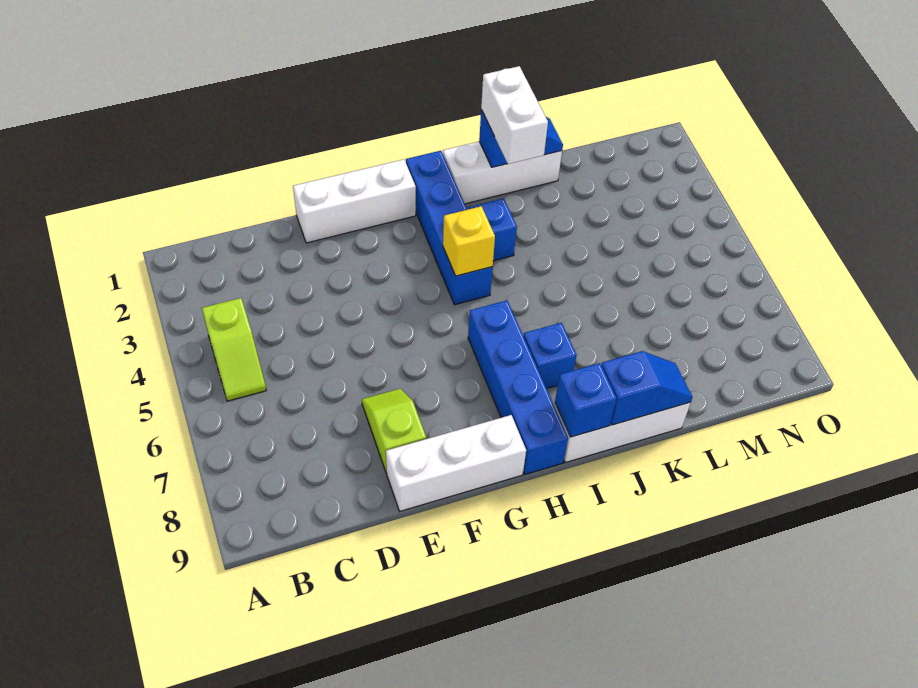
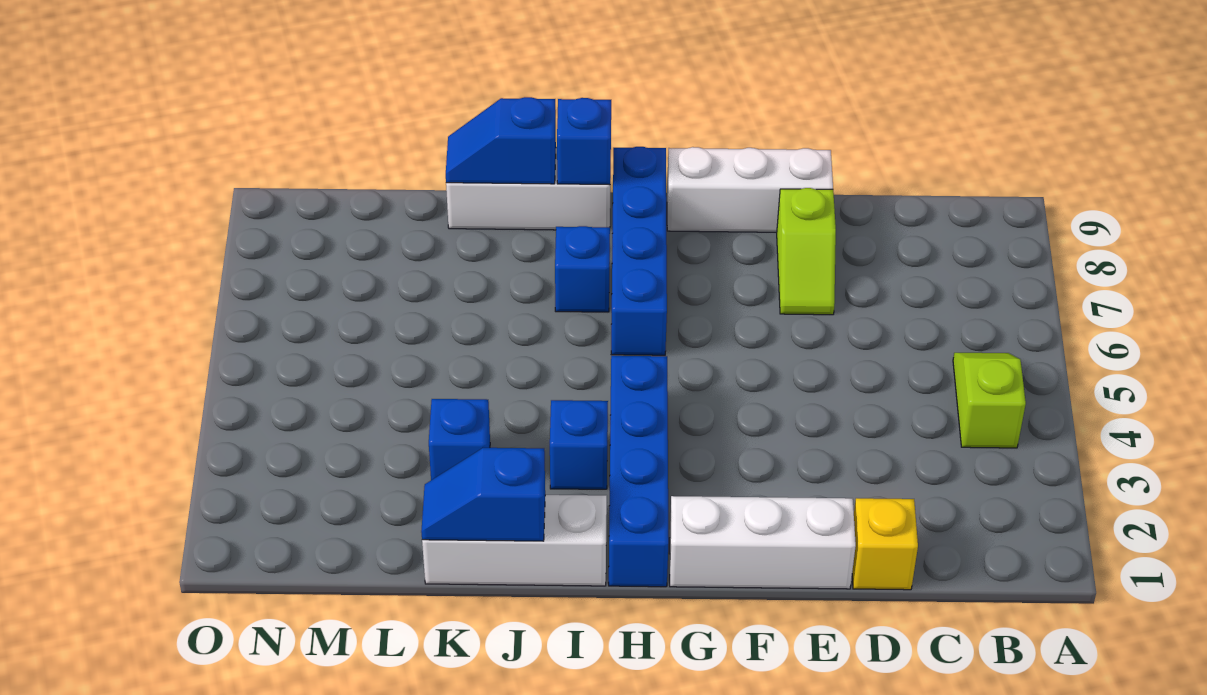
yellow 1x1 brick [443,206,495,276] -> yellow 1x1 brick moved to [852,498,918,590]
white 1x2 brick [481,66,548,164] -> none
none -> blue 1x1 brick [429,399,490,480]

